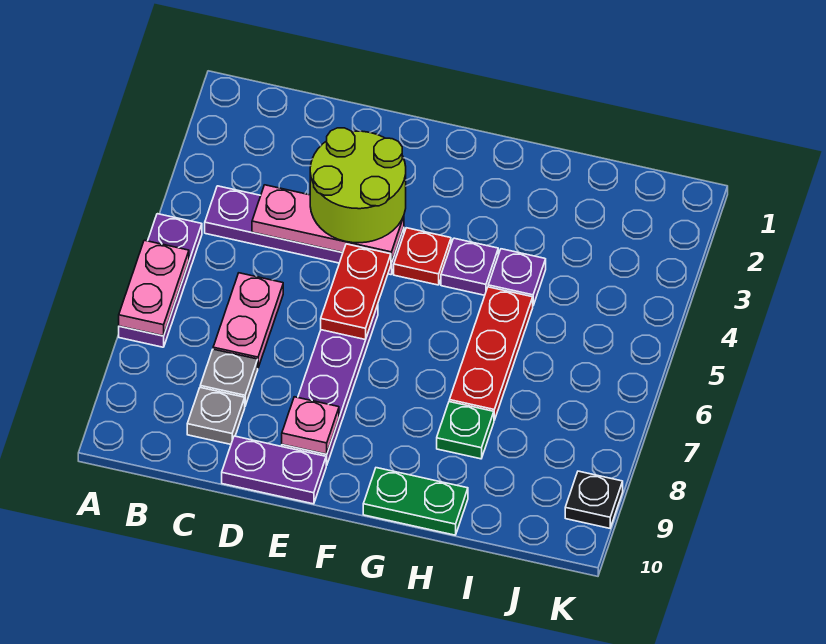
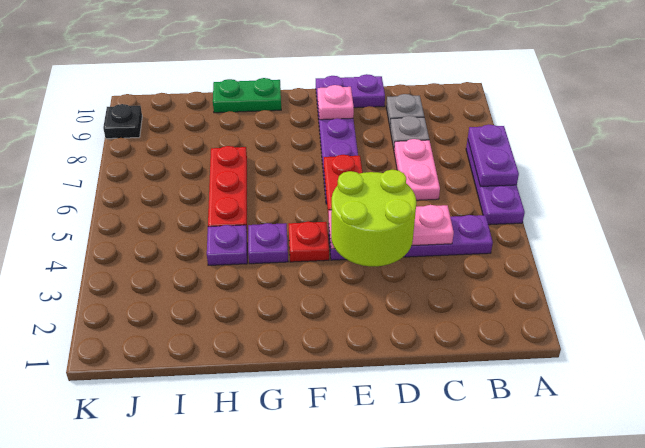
pink 1x2 plate [119,240,189,336] -> purple 1x2 plate [468,125,519,186]
green 1x1 plate [437,402,494,459] -> none

